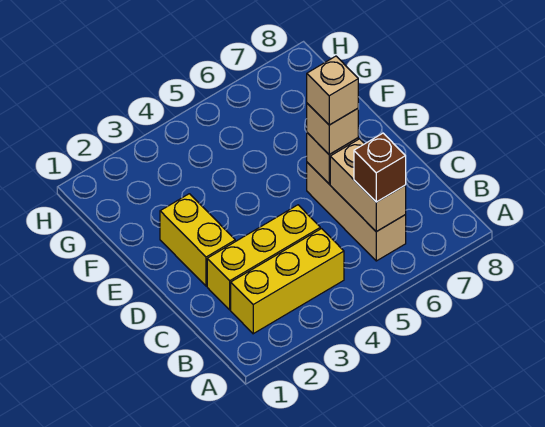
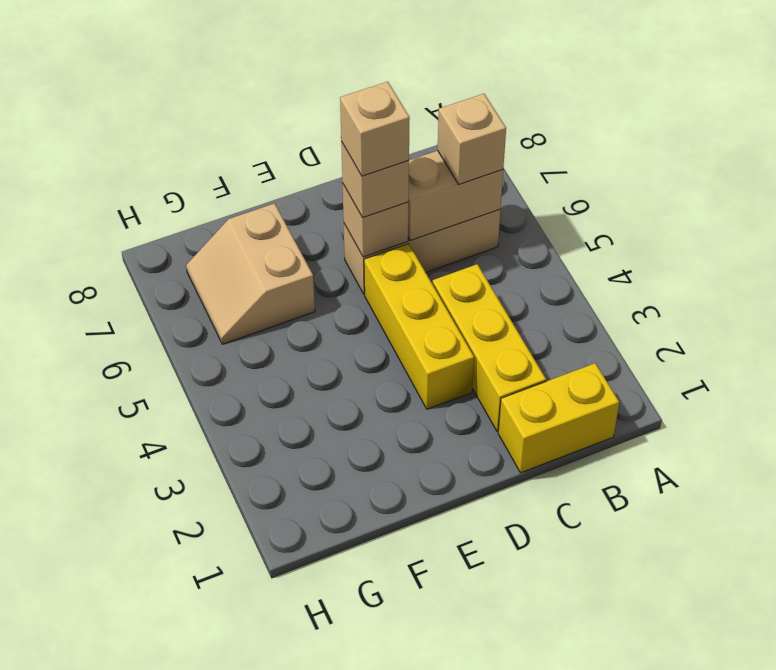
yellow 1x3 brick [231,229,344,334] -> yellow 1x3 brick moved to [364,244,474,409]
brown 1x1 brick [354,133,406,202] -> tan 1x1 brick [438,94,506,184]
yellow 1x2 brick [160,194,235,286] -> yellow 1x2 brick moved to [498,363,619,473]
none -> tan 2x2 slope [186,203,315,344]

